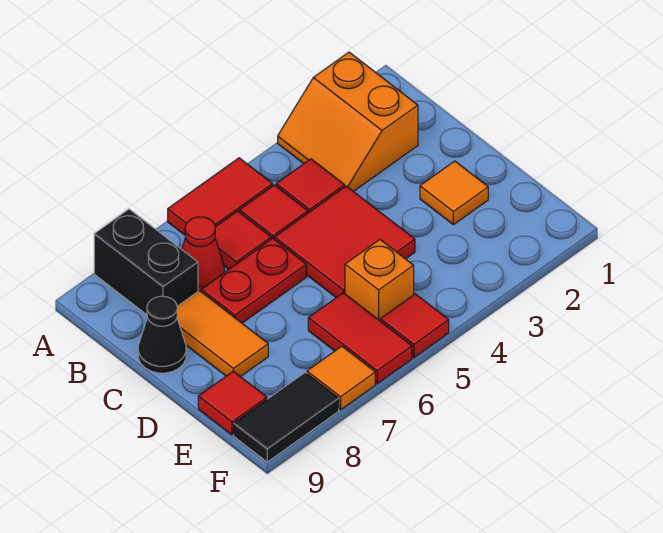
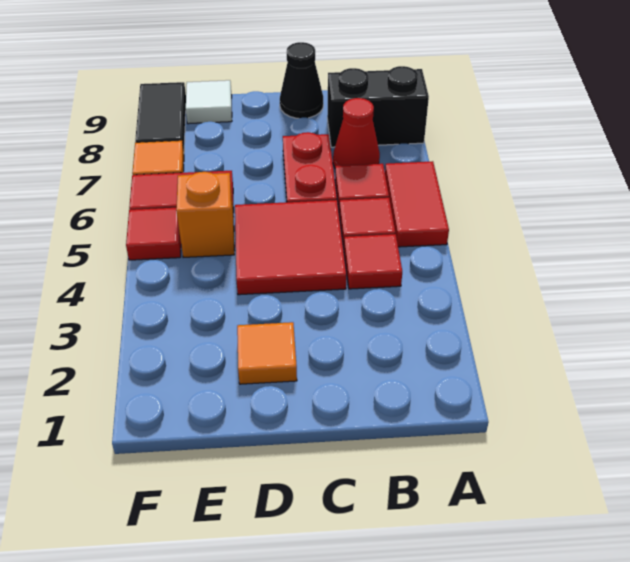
orange 2x2 slope [278,52,418,191] -> none
orange 1x2 tile [177,291,268,377] -> none
red 1x1 tile [198,371,267,435] -> white 1x1 tile [186,80,232,124]

